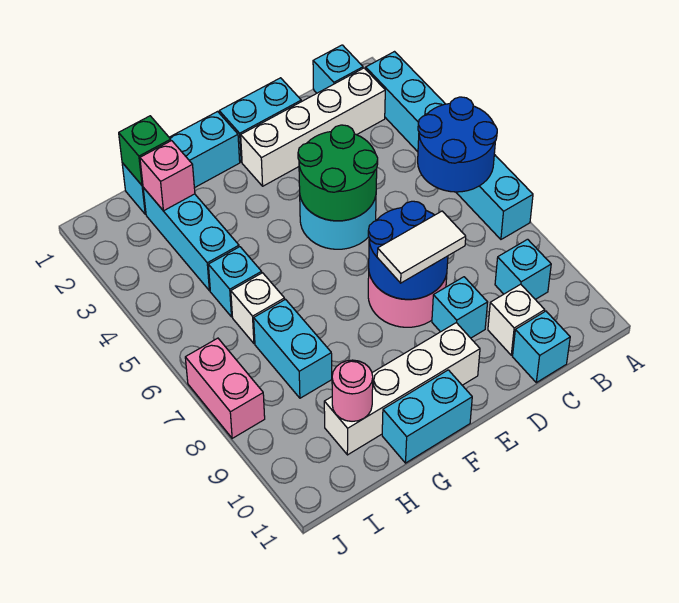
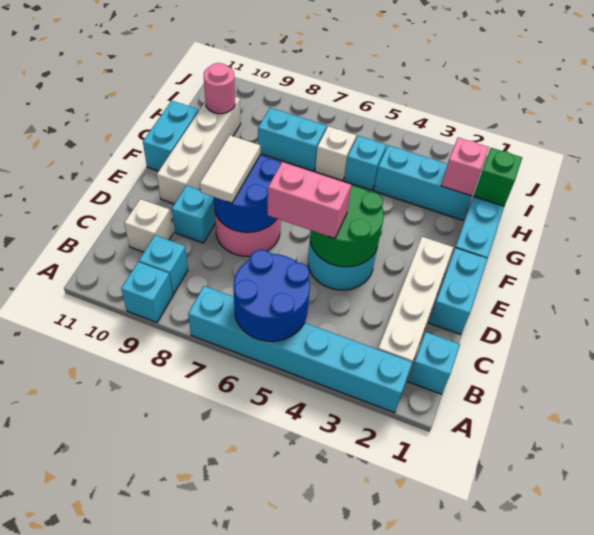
cyan 1x1 brick [513,311,570,383] -> cyan 1x1 brick moved to [121,262,173,322]
pink 1x2 brick [185,338,265,438] -> pink 1x2 brick moved to [268,162,351,238]

